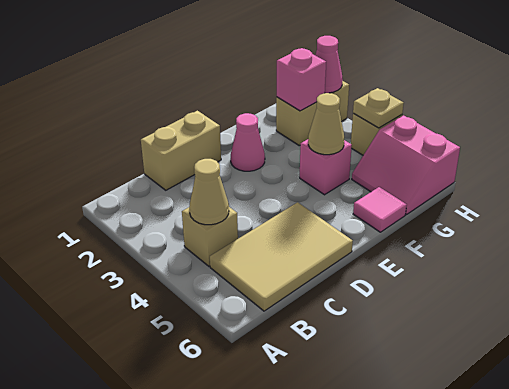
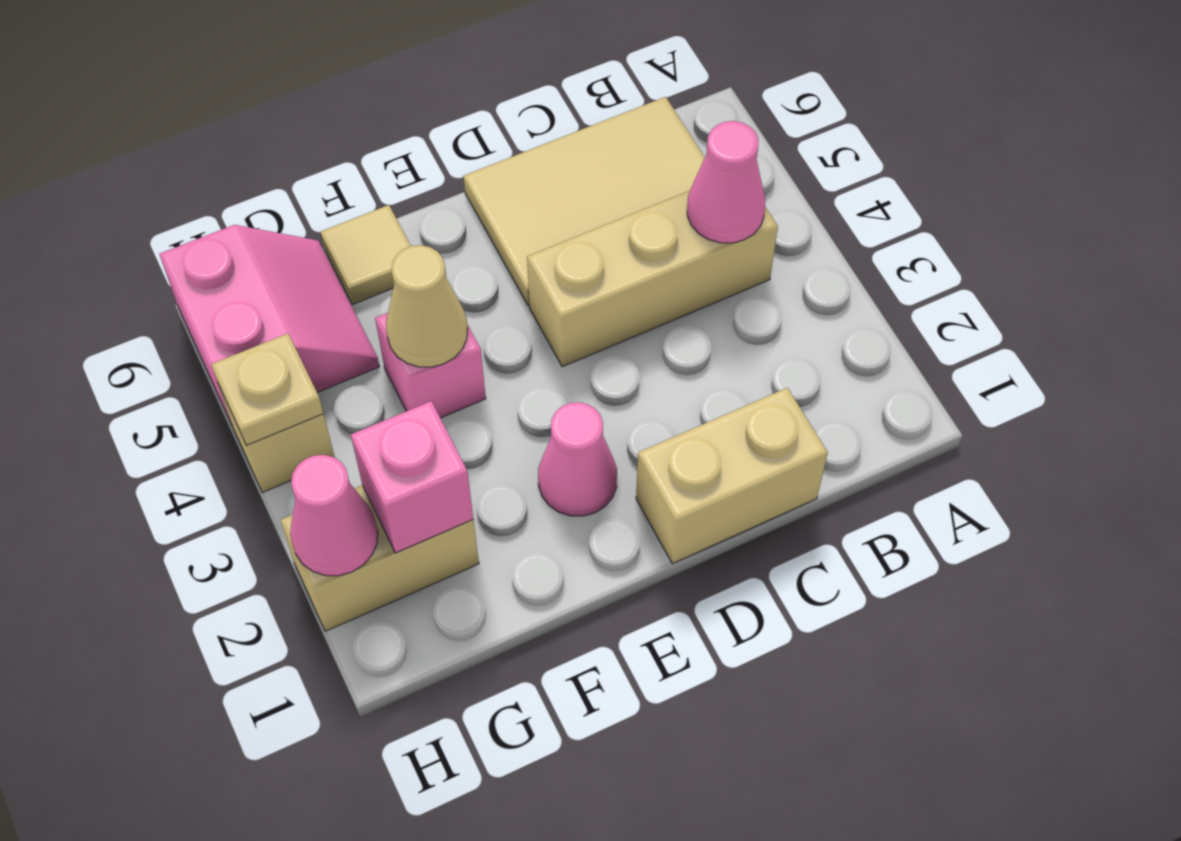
tan 1x1 brick [182,207,238,266] -> tan 1x3 brick [527,191,778,367]
tan 1x1 cone [189,159,229,225] -> pink 1x1 cone [687,121,765,243]
pink 1x1 tile [353,187,407,232] -> tan 1x1 tile [321,205,411,304]

